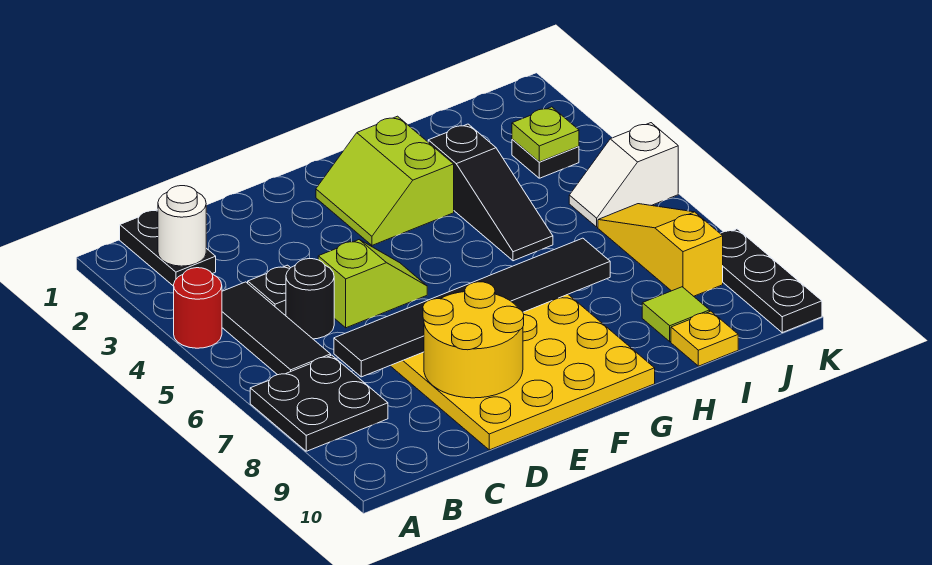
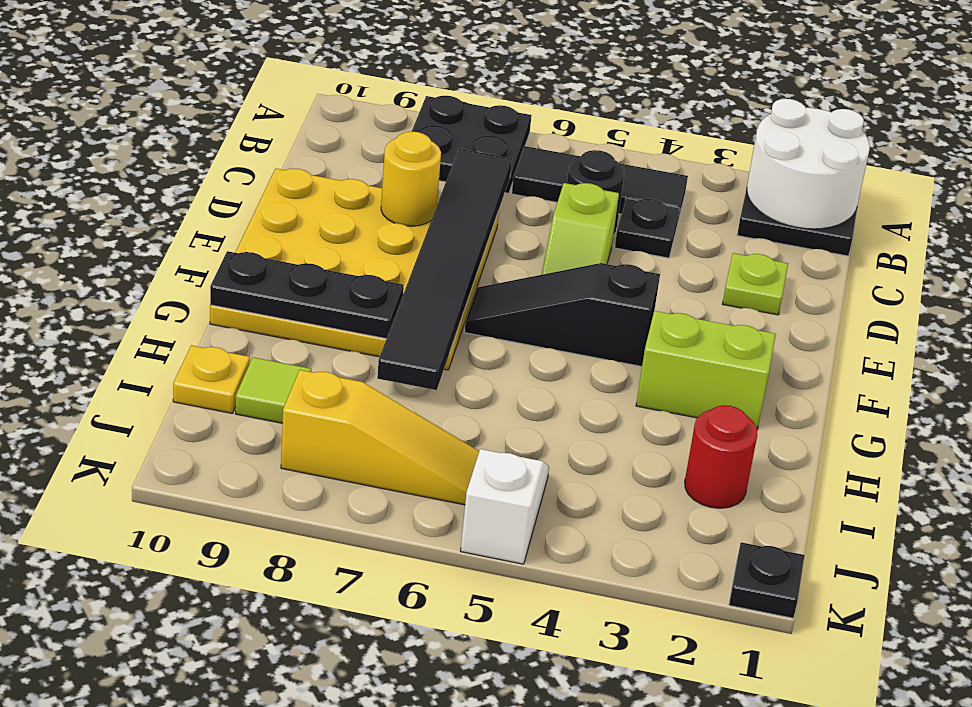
red 1x1 round brick [174,268,222,348] -> red 1x1 round brick moved to [685,405,757,508]
white 1x1 round brick [158,186,206,266] -> white 2x2 round brick [747,99,870,229]
yellow 2x2 round brick [423,282,524,398] -> yellow 1x1 round brick [381,132,441,226]
black 1x3 slope [428,124,553,261] -> black 1x3 slope moved to [465,263,660,366]
black 1x1 plate [512,140,579,178] -> black 1x1 plate moved to [729,542,805,618]
lime 1x1 plate [512,107,579,162] -> lime 1x1 plate moved to [723,253,788,315]
black 1x3 plate [720,229,822,333] -> black 1x3 plate moved to [210,251,404,339]

